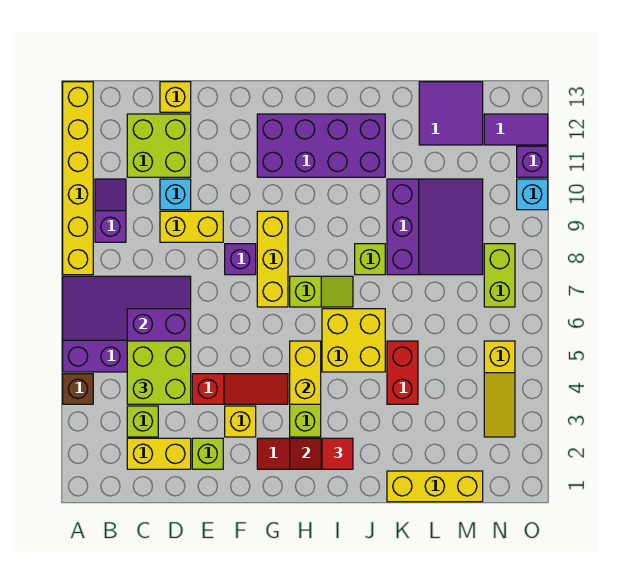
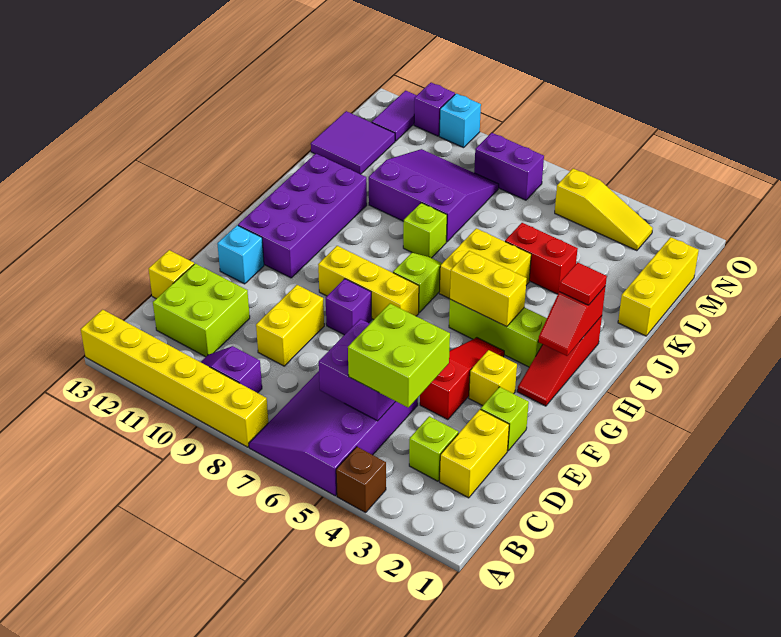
cyan 1x1 brick [160,179,191,210] -> cyan 1x1 brick moved to [217,225,264,284]
lime 1x2 brick [484,244,515,307] -> purple 1x2 brick [474,133,544,200]

